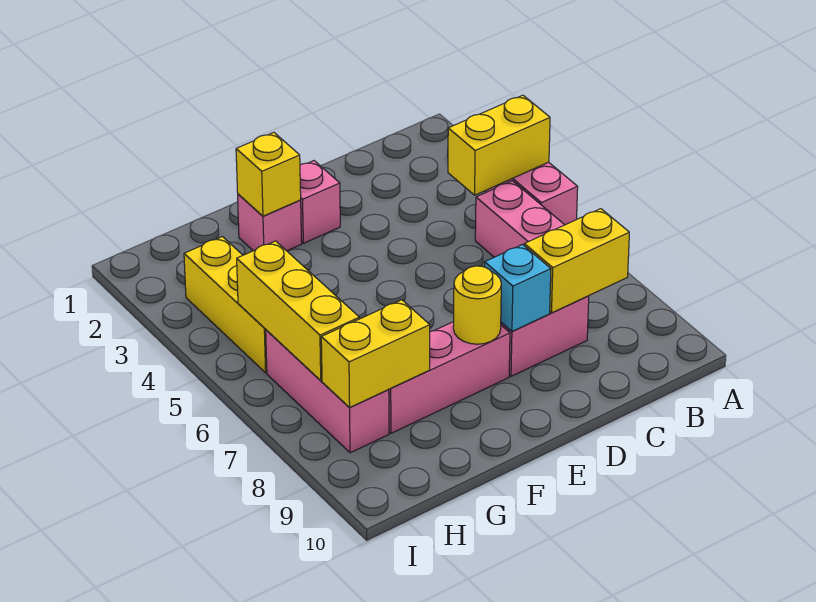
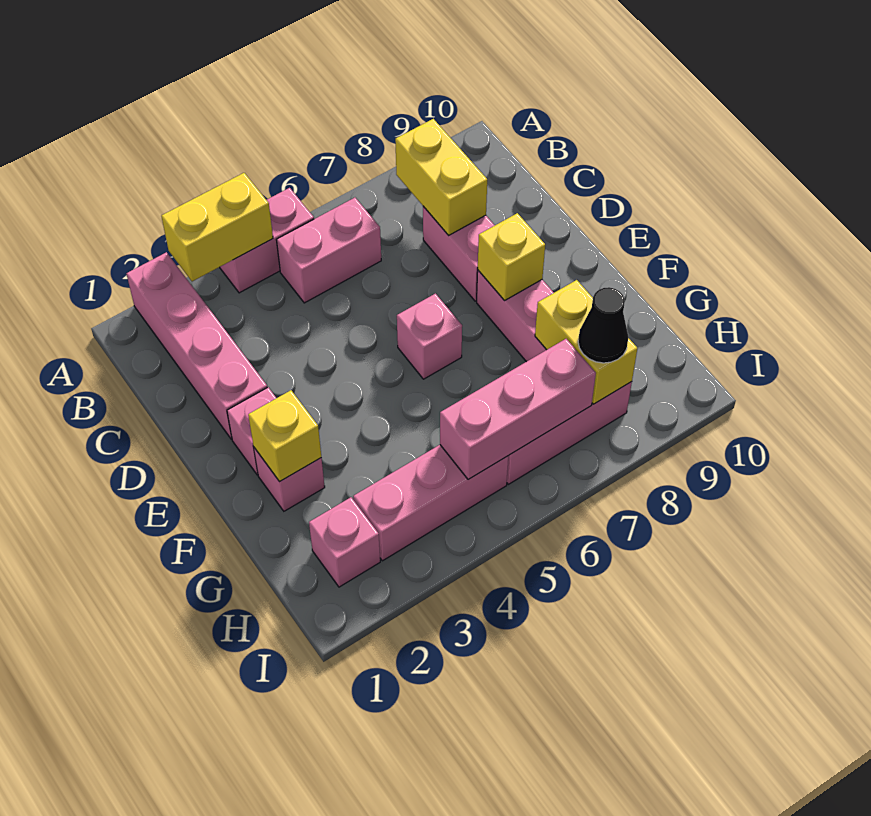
none -> pink 1x4 brick [126,252,267,439]
yellow 1x2 brick [448,95,550,195] -> yellow 1x2 brick turned to [161,173,273,281]
cyan 1x1 brick [485,245,551,332] -> none
none -> pink 1x1 brick [397,294,462,379]
yellow 1x1 round brick [453,266,501,344] -> yellow 1x1 brick [478,213,545,301]
none -> pink 1x1 brick [309,497,380,587]
yellow 1x3 brick [184,237,267,373] -> pink 1x3 brick [353,445,508,561]
yellow 1x3 brick [237,241,359,381] -> pink 1x3 brick [440,339,596,480]
none -> black 1x1 cone [578,287,628,363]

